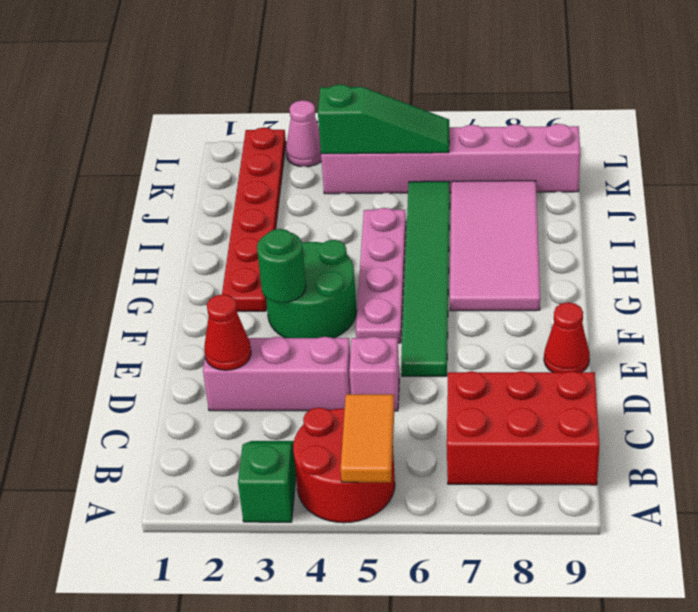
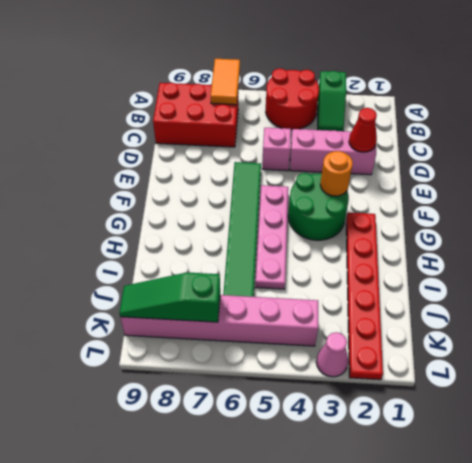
orange 1x2 tile [341,394,394,482] -> orange 1x2 tile moved to [211,59,240,105]
red 1x1 cone [544,302,590,372] -> none
green 1x1 round brick [257,229,306,303] -> orange 1x1 round brick [320,151,353,196]
pink 2x4 tile [450,181,540,311] -> none
green 1x3 slope [318,84,449,154] -> green 1x3 slope moved to [119,272,220,322]

